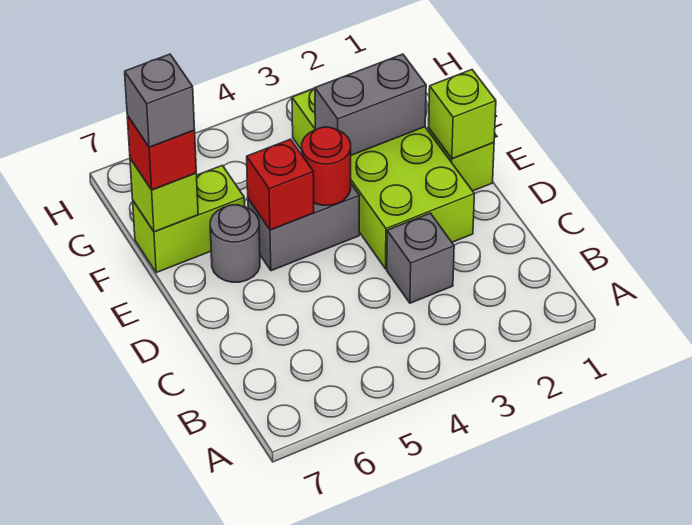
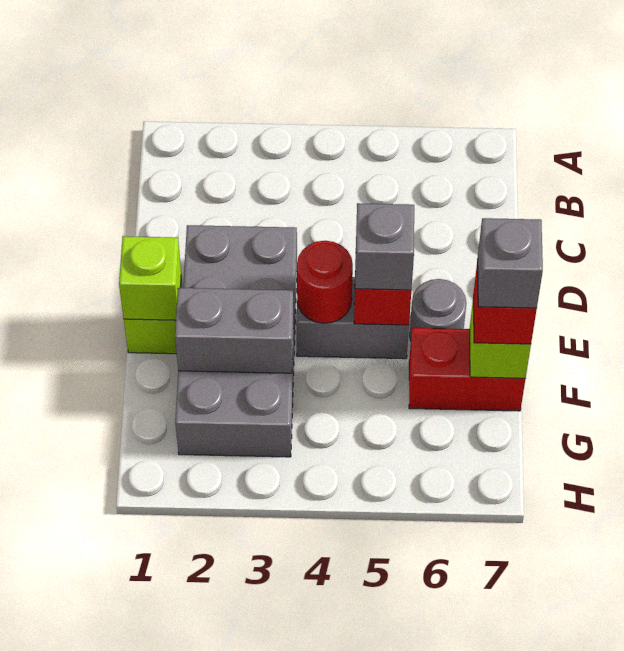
grey 1x1 brick [387,213,454,303] -> grey 1x1 brick moved to [355,203,414,290]
lime 2x4 brick [292,89,474,269] -> grey 2x4 brick [175,225,297,457]
lime 1x2 brick [133,166,245,273] -> red 1x2 brick [409,328,525,411]

